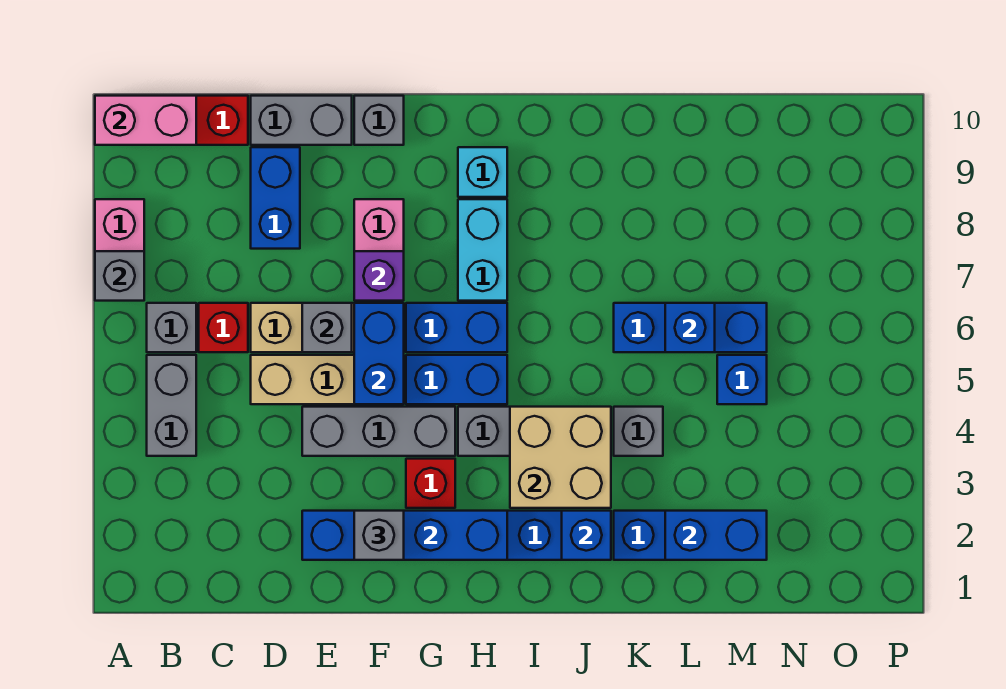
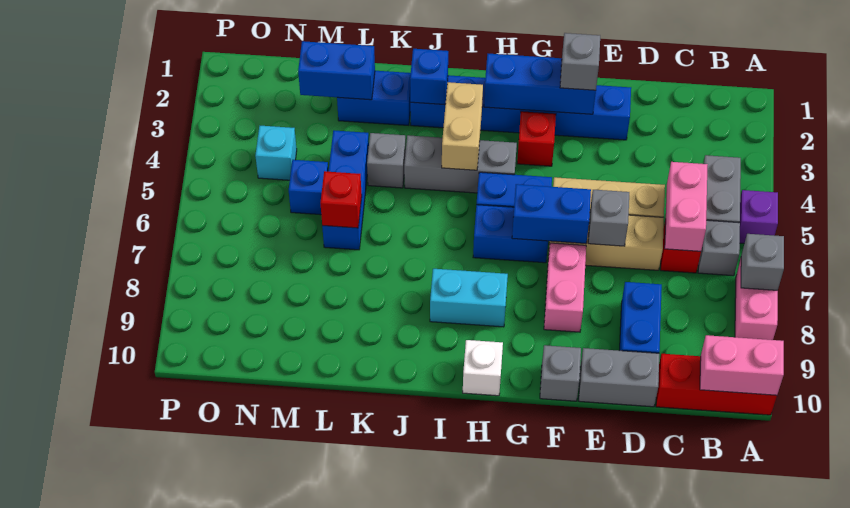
none -> pink 1x2 brick [665,162,708,251]
grey 1x3 brick [302,407,455,456] -> none
blue 1x2 brick [354,303,404,404] -> blue 1x2 brick turned to [512,184,591,244]
purple 1x1 brick [354,251,404,301] -> purple 1x1 brick moved to [740,190,778,243]
cyan 1x2 brick [458,199,507,301] -> cyan 1x2 brick turned to [430,269,508,327]
cyan 1x1 brick [458,147,507,197] -> cyan 1x1 brick moved to [255,126,297,180]
none -> white 1x1 brick [463,340,503,396]
tan 2x2 brick [510,407,611,508] -> tan 1x2 brick [442,82,483,170]
blue 1x3 brick [614,303,767,352] -> blue 1x3 brick turned to [322,130,369,250]
blue 1x1 brick [665,303,715,352] -> red 1x1 brick [320,171,362,228]

